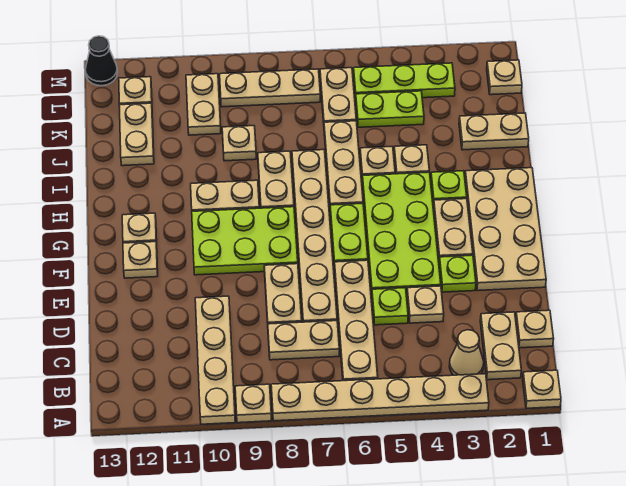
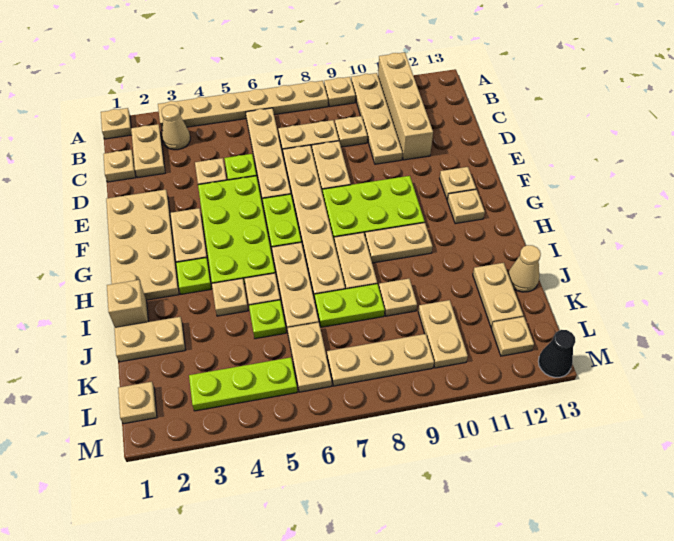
none -> tan 1x4 brick [378,52,433,160]
none -> tan 1x1 plate [335,116,367,147]
lime 1x1 plate [439,255,476,292] -> lime 1x1 plate moved to [249,300,286,339]
none -> tan 1x1 brick [107,280,148,328]
none -> tan 1x1 cone [508,245,541,292]
lime 1x2 plate [356,91,424,127] -> lime 1x2 plate moved to [315,284,385,327]

